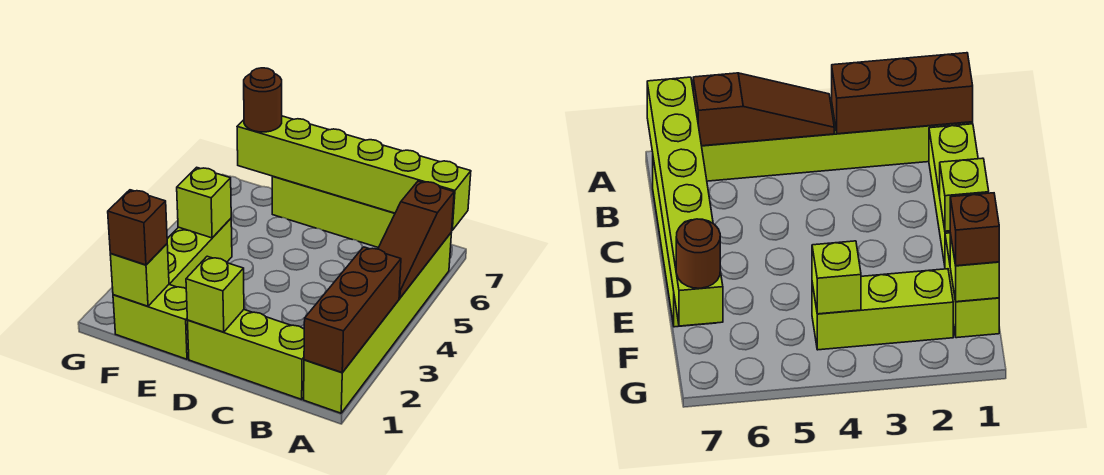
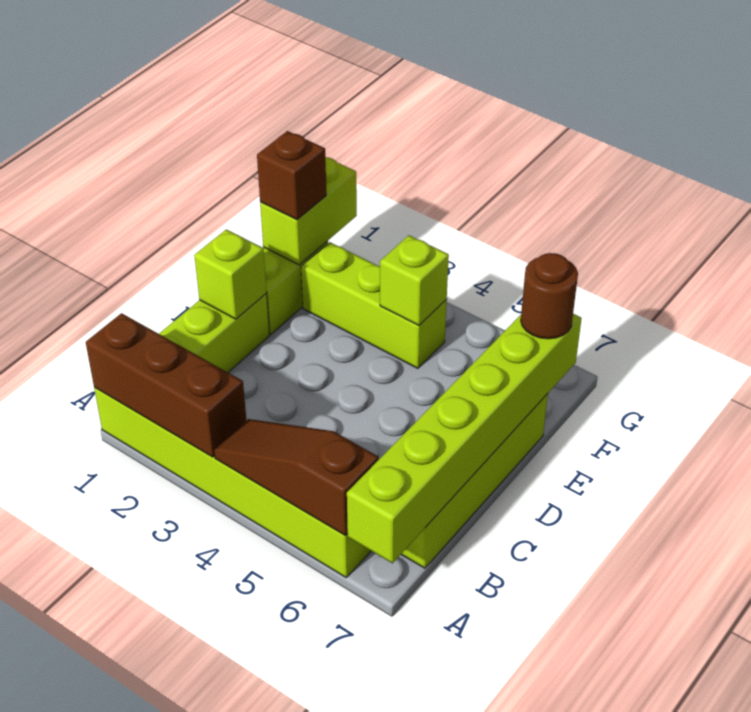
lime 1x1 brick [110,244,169,306] -> lime 1x2 brick [260,157,357,265]

